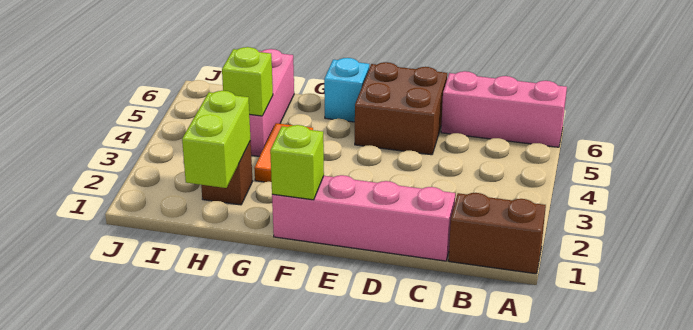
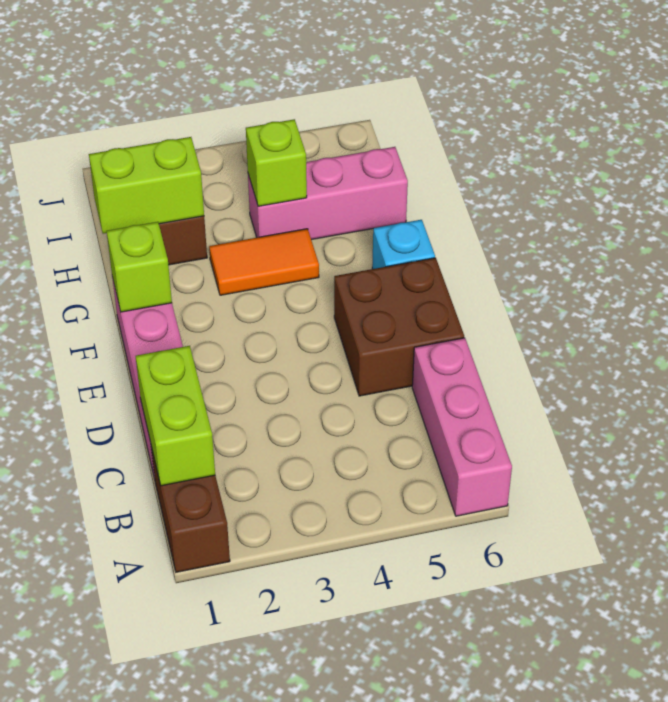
none -> lime 1x2 brick [136,346,215,486]

